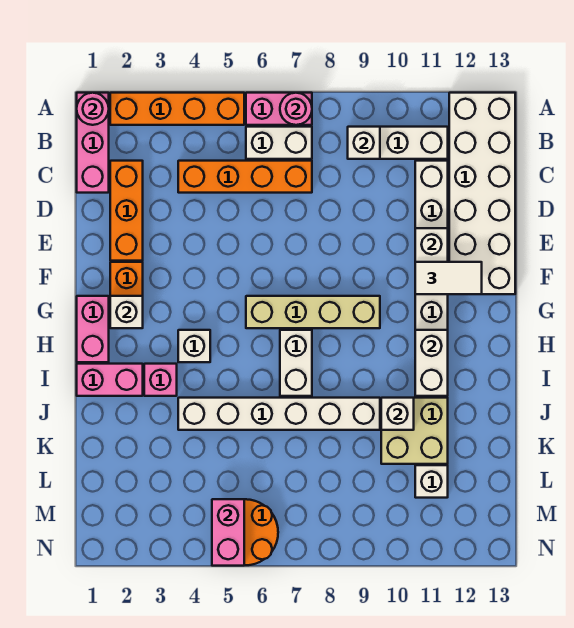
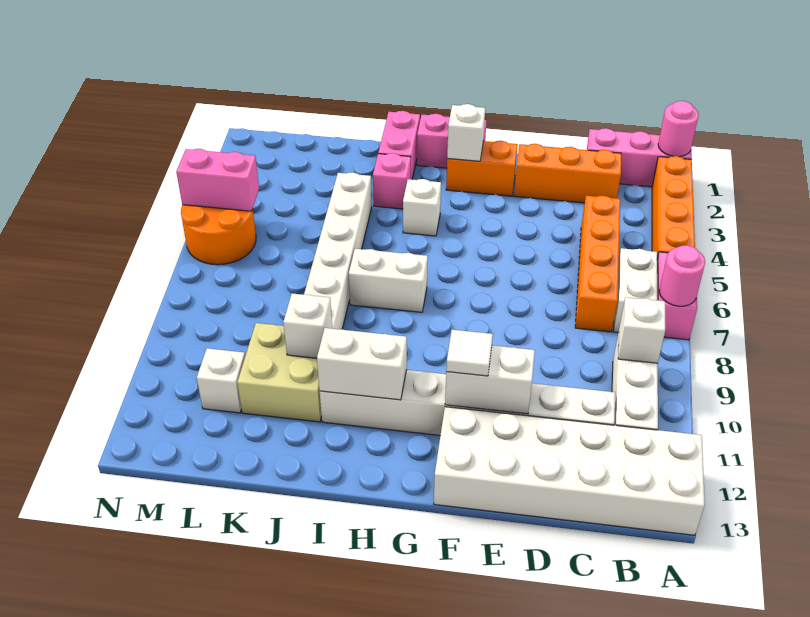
white 1x2 tile [415,262,482,294] -> white 1x1 tile [446,330,493,376]
tan 1x4 brick [246,296,380,328] -> none

